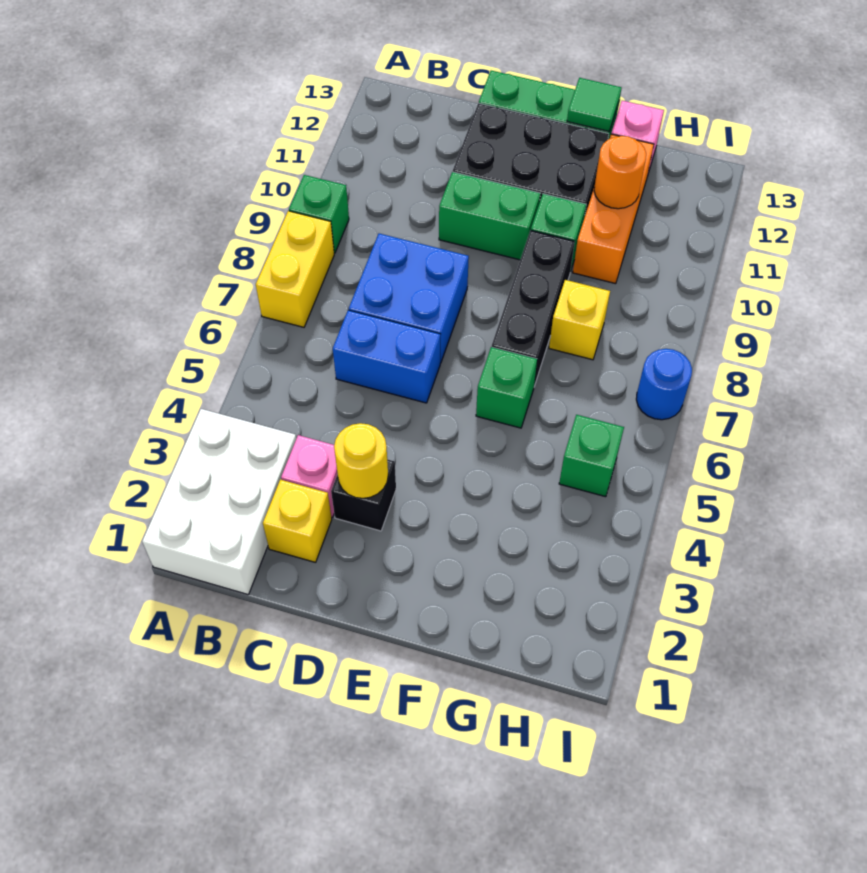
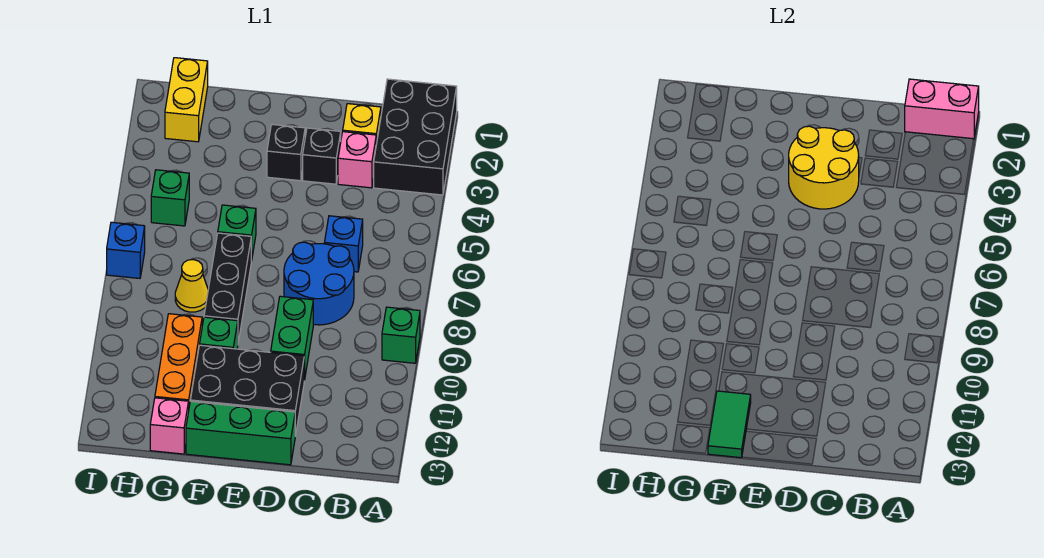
white 2x3 brick [142,409,296,594] -> black 2x3 brick [374,79,457,195]
none -> pink 1x2 brick [905,79,979,139]
yellow 1x2 brick [256,211,334,327] -> yellow 1x2 brick moved to [165,58,208,142]
blue 1x2 brick [333,310,440,403] -> blue 1x1 brick [324,216,363,272]
blue 2x2 brick [349,234,469,363] -> blue 2x2 round brick [284,242,354,325]
yellow 1x1 round brick [334,423,388,498] -> yellow 2x2 round brick [789,126,859,209]
green 1x2 brick [439,172,540,260] -> green 1x2 brick turned to [271,296,313,380]
none -> black 1x1 brick [267,125,305,181]
green 1x1 tile [567,78,621,131] -> green 1x2 tile [708,391,751,458]
yellow 1x1 brick [549,280,610,360] -> yellow 1x1 cone [175,260,208,312]
orange 1x1 round brick [594,136,646,209] -> none
blue 1x1 round brick [636,349,692,420] -> blue 1x1 brick [107,222,145,278]

